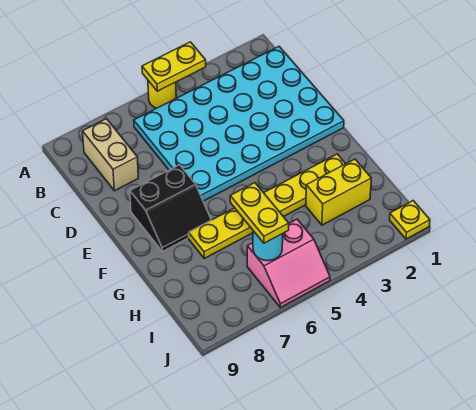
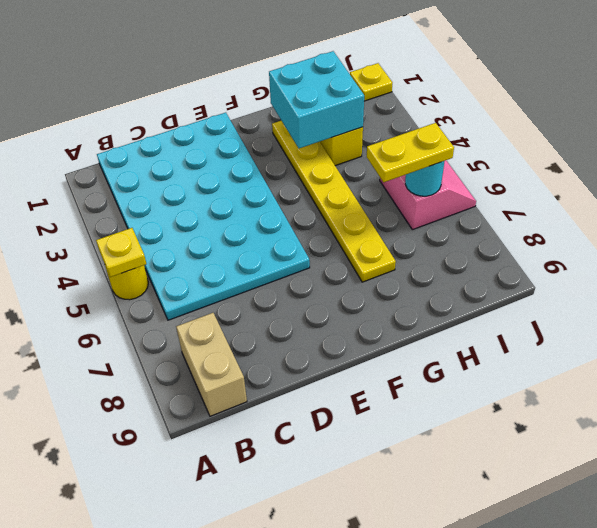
yellow 1x2 plate [142,42,206,91] -> yellow 1x1 plate [96,228,146,277]
tan 1x2 brick [82,119,138,191] -> tan 1x2 brick turned to [176,313,247,416]
black 2x2 slope [130,165,211,251] -> none
none -> cyan 2x2 brick [269,51,364,148]

